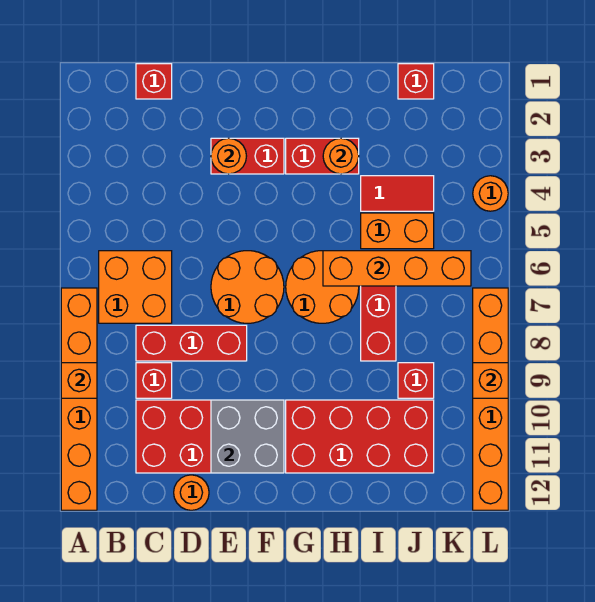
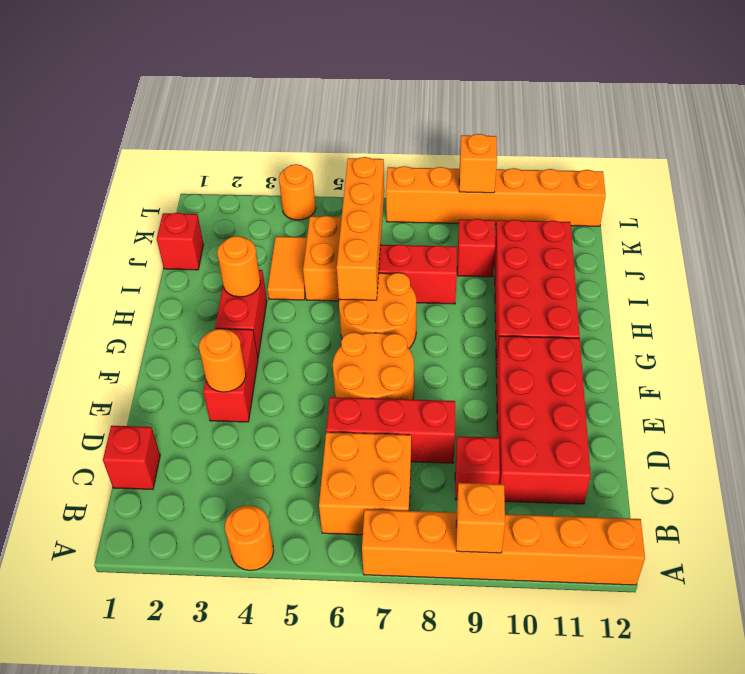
red 1x3 brick [136,325,247,361] -> red 1x3 brick turned to [326,397,455,463]
orange 1x1 round brick [174,475,209,510] -> orange 1x1 round brick moved to [225,505,274,570]
grey 2x2 brick [211,400,284,473] -> none
red 1x2 tile [361,176,434,211] -> orange 1x2 tile [268,237,307,300]

